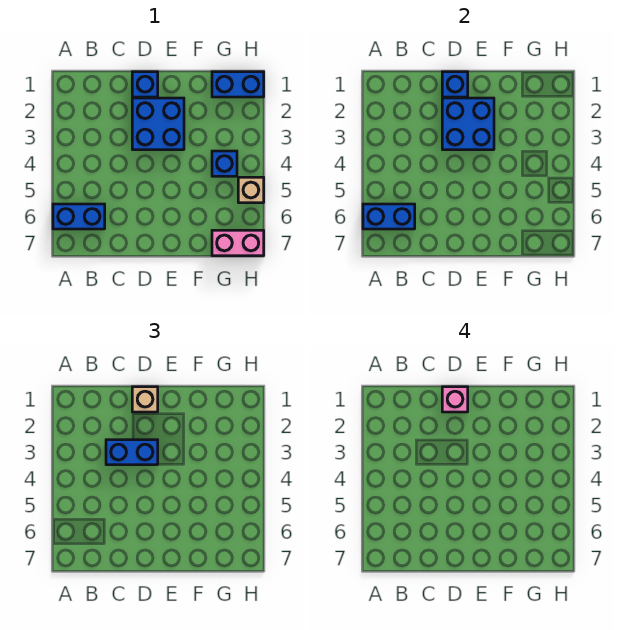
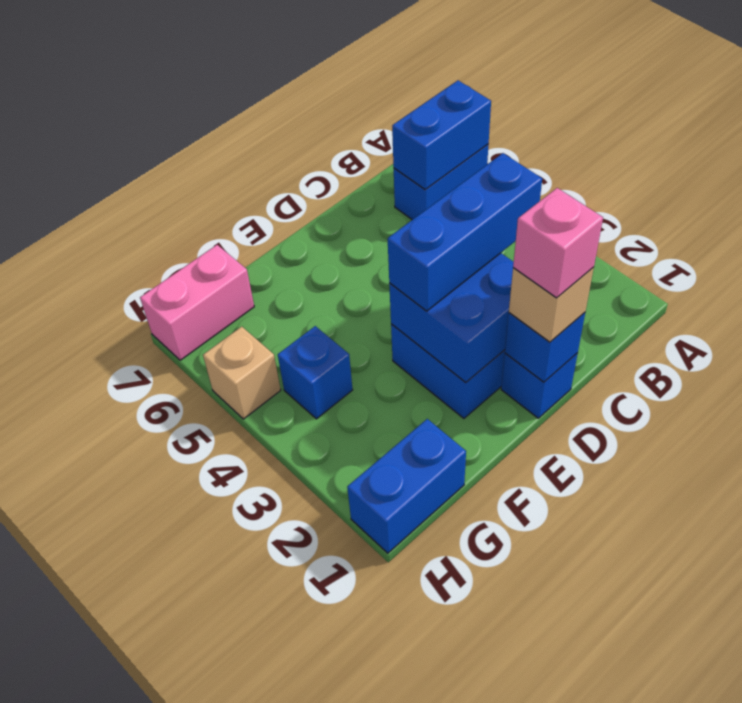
blue 1x2 brick [106,440,158,465] -> blue 1x3 brick [388,153,542,311]

